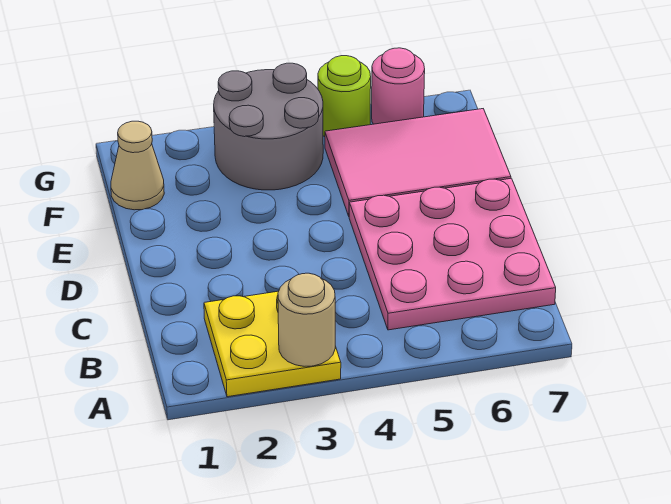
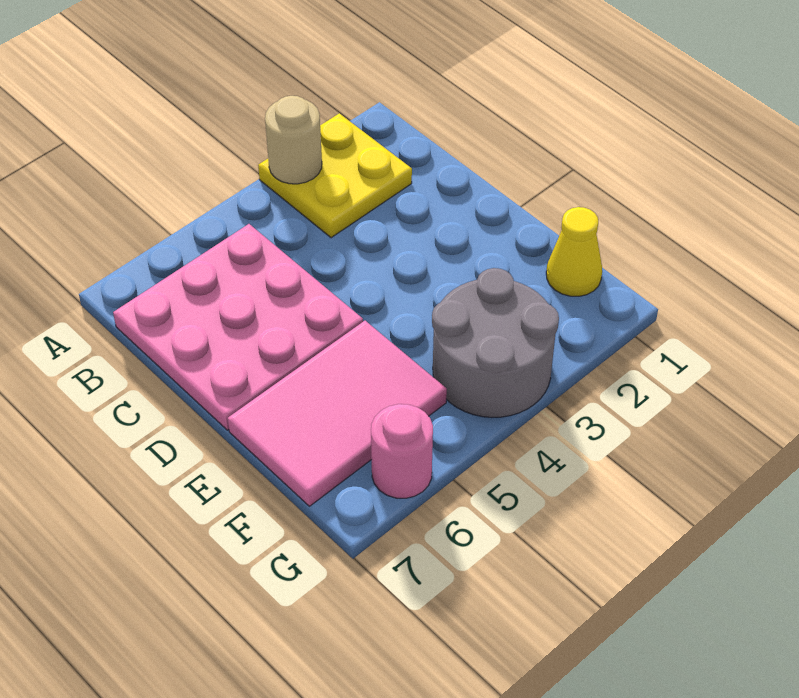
tan 1x1 cone [111,121,164,210] -> yellow 1x1 cone [546,207,602,296]
lime 1x1 round brick [318,56,371,137] -> none

